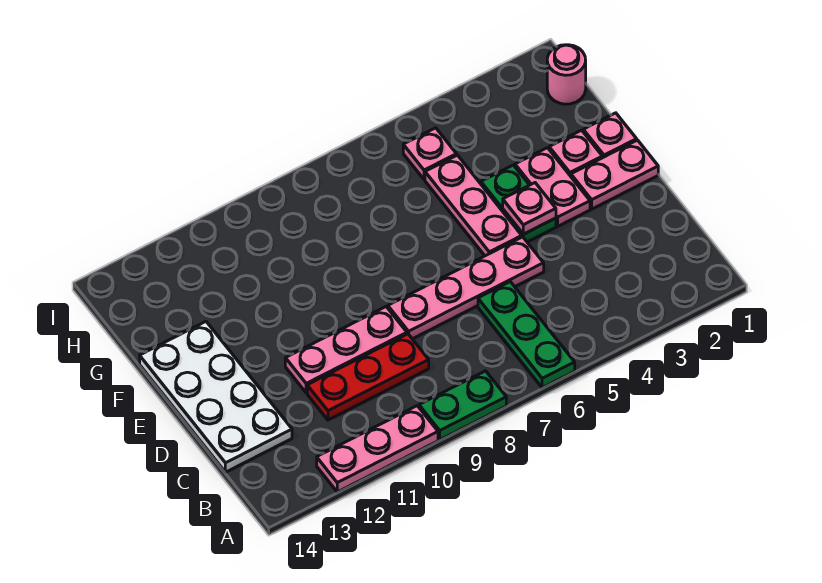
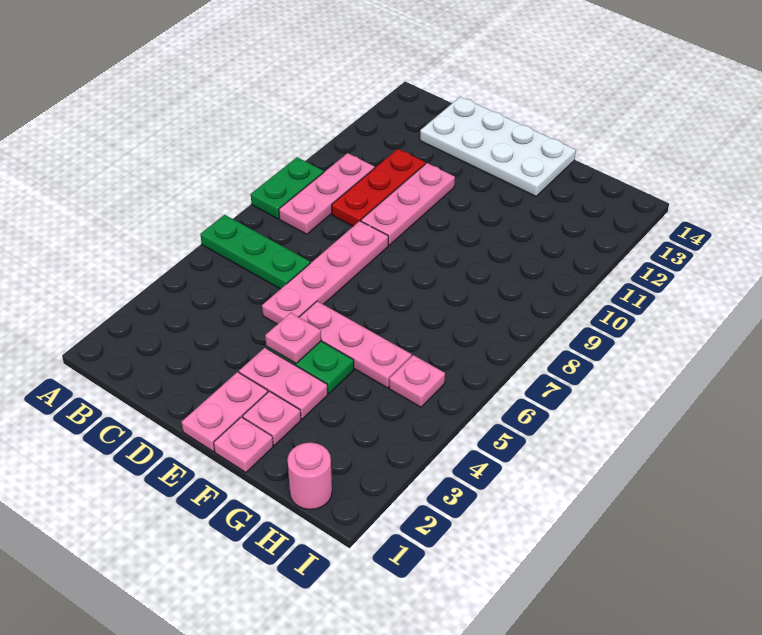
pink 1x3 plate [317,406,438,492] -> pink 1x3 plate moved to [279,153,375,234]

